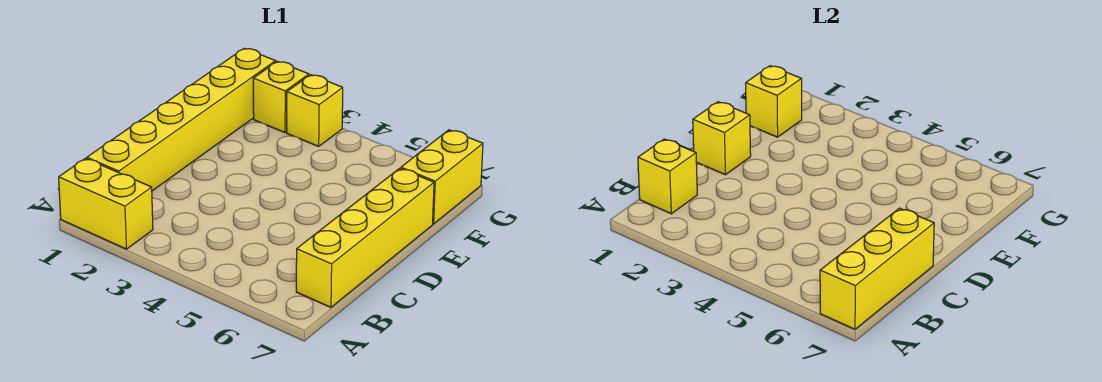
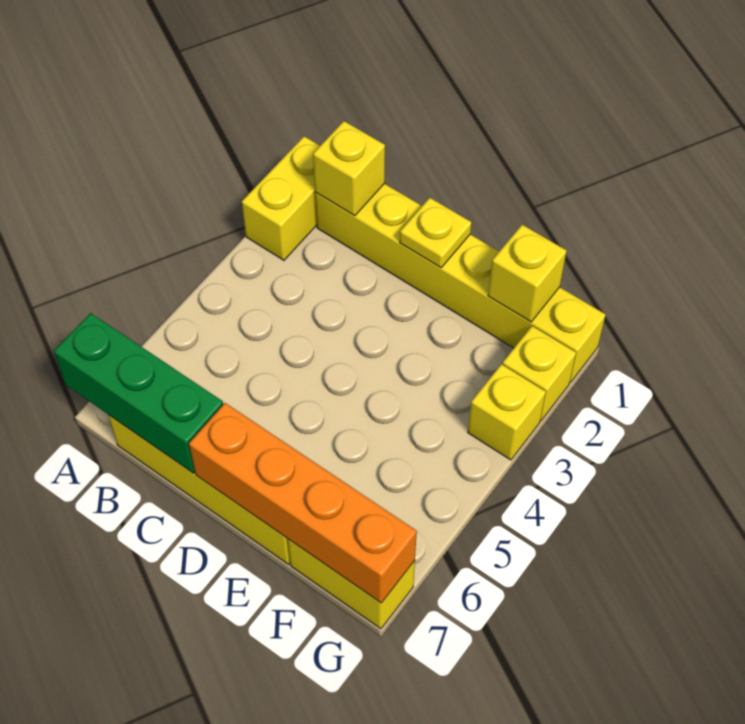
yellow 1x3 brick [820,208,934,329] -> green 1x3 brick [54,313,223,473]
yellow 1x1 brick [693,102,751,175] -> yellow 1x1 plate [400,198,471,268]
none -> orange 1x4 brick [189,403,417,603]

